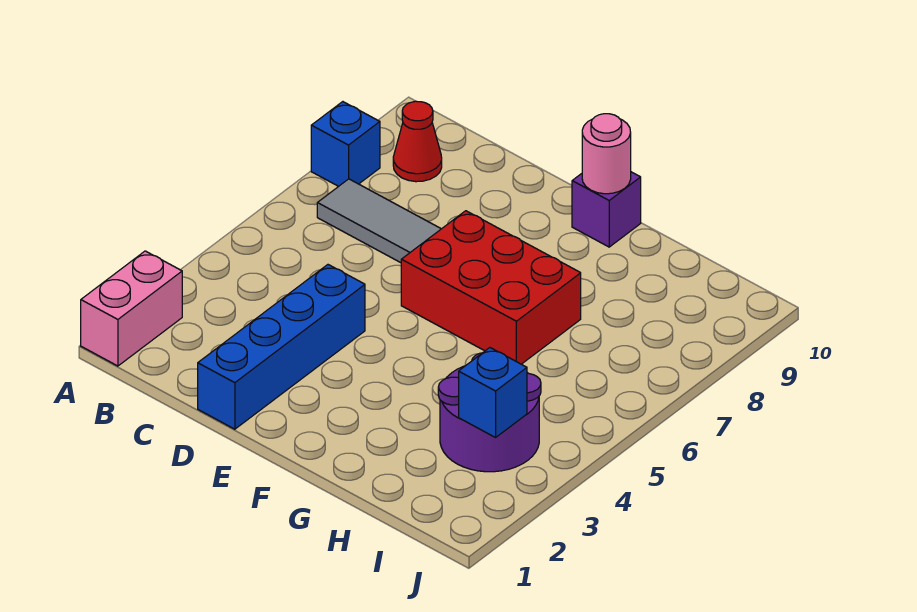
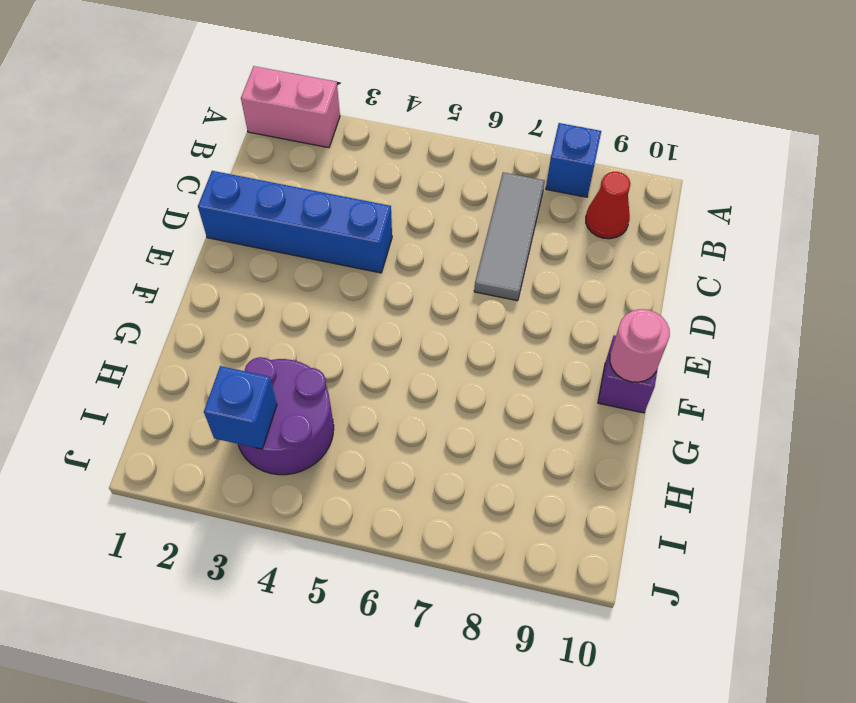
red 2x3 brick [401,211,581,364] -> none

